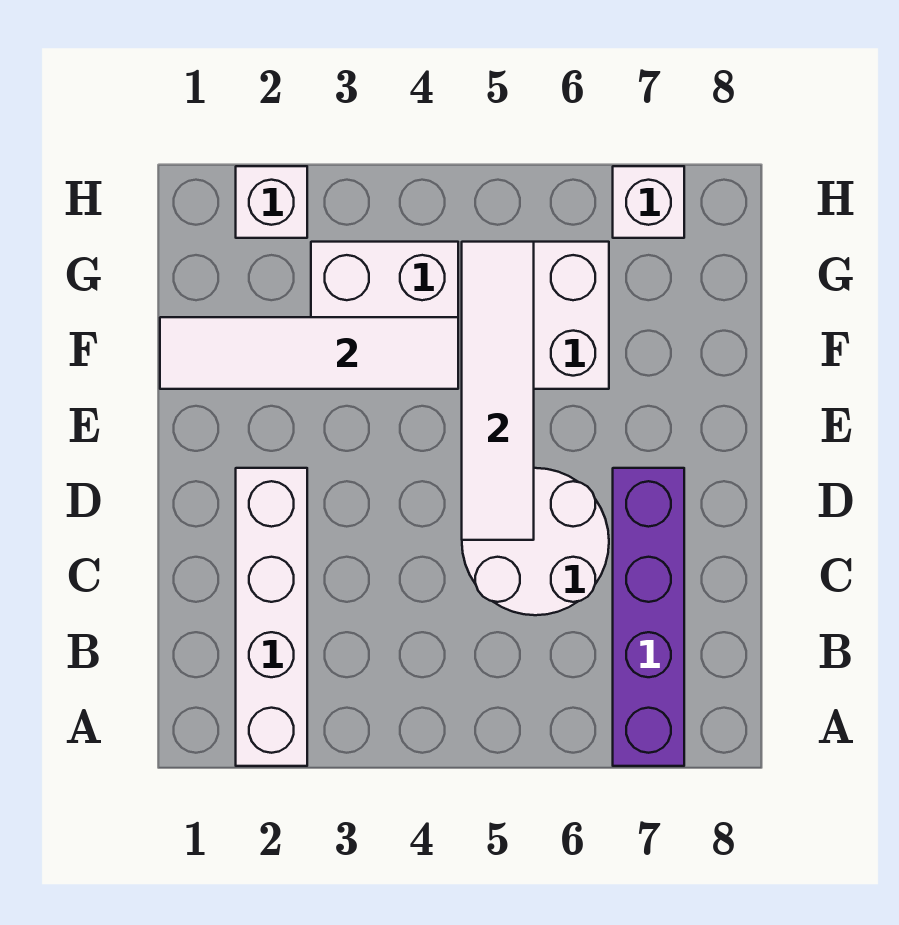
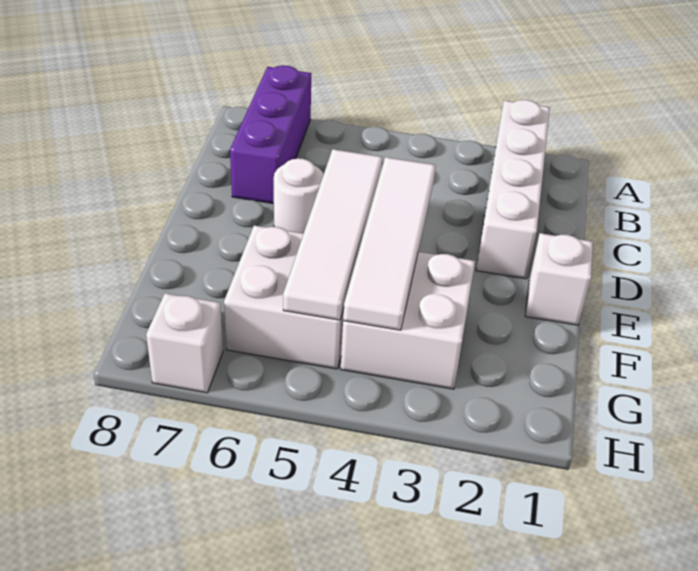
purple 1x4 brick [613,468,684,766] -> purple 1x3 brick [230,65,311,204]
white 2x2 round brick [462,468,609,615] -> white 1x1 round brick [274,158,324,233]
white 1x4 tile [160,317,458,389] -> white 1x4 tile turned to [343,157,436,330]
white 1x1 brick [236,166,307,238] -> white 1x1 brick moved to [525,233,593,325]

